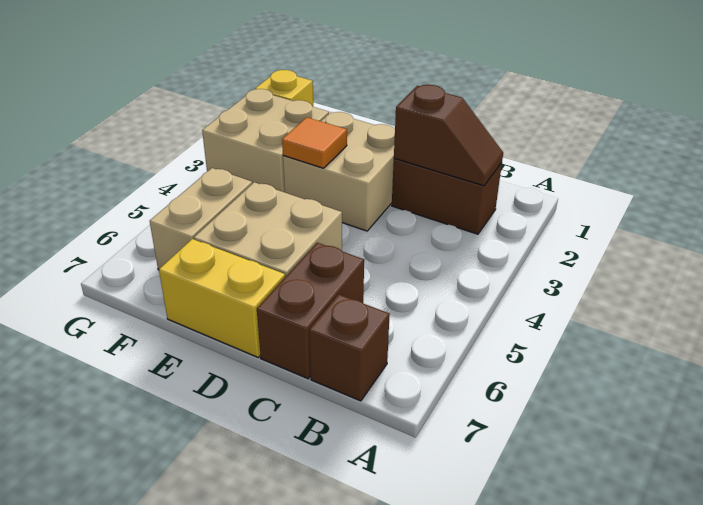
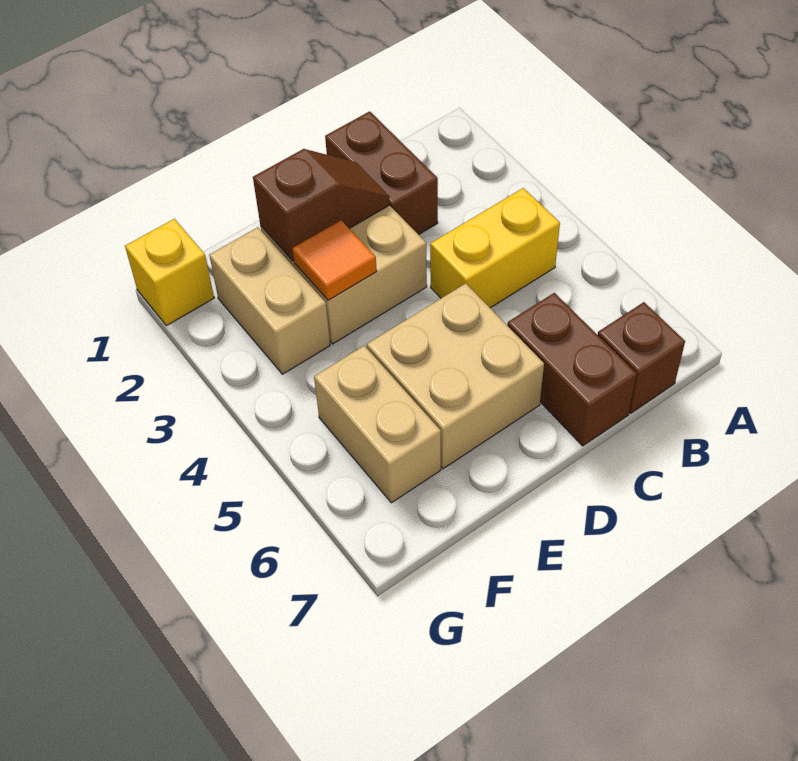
brown 1x2 brick [392,159,502,234] -> brown 1x2 brick turned to [325,111,438,235]
brown 1x2 slope [394,85,503,186] -> brown 1x2 slope moved to [253,149,390,261]
yellow 1x2 brick [159,239,285,357] -> yellow 1x2 brick moved to [430,188,560,308]
tan 2x2 brick [202,89,329,192] -> tan 1x2 brick [209,227,330,374]

